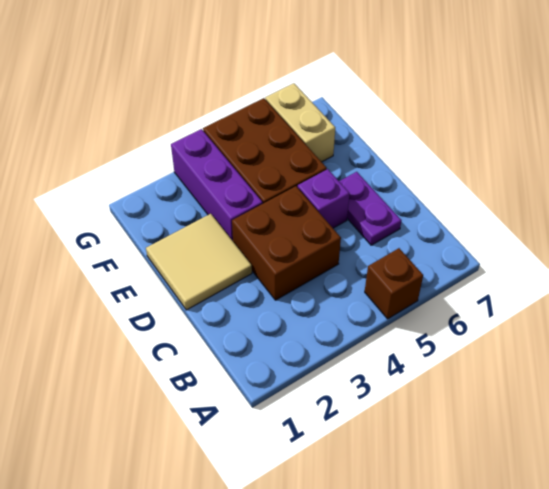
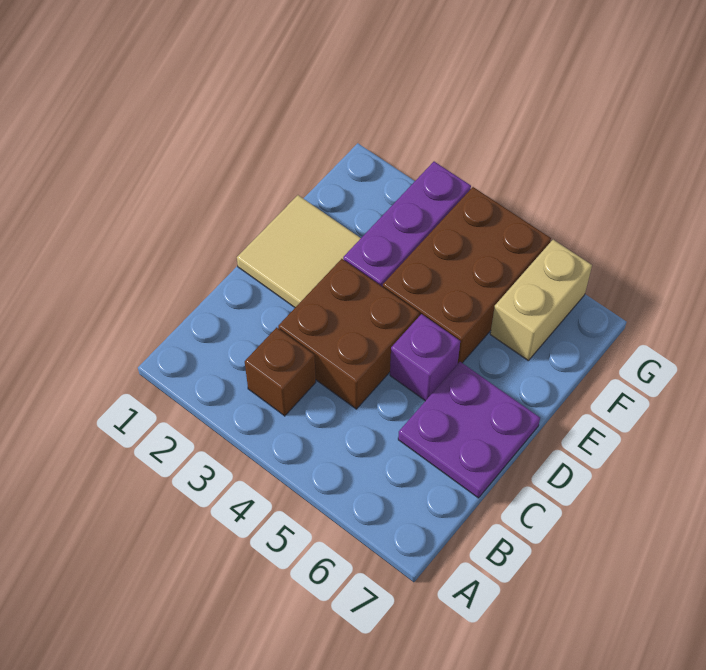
brown 1x1 brick [365,248,423,319] -> brown 1x1 brick moved to [245,327,316,416]
purple 1x2 plate [339,172,401,245] -> purple 2x2 plate [398,362,540,498]

